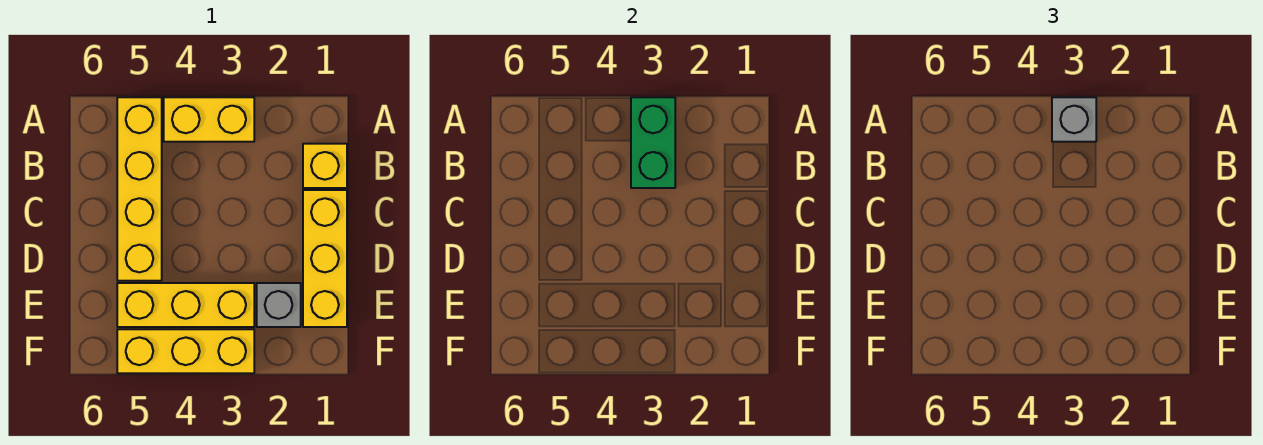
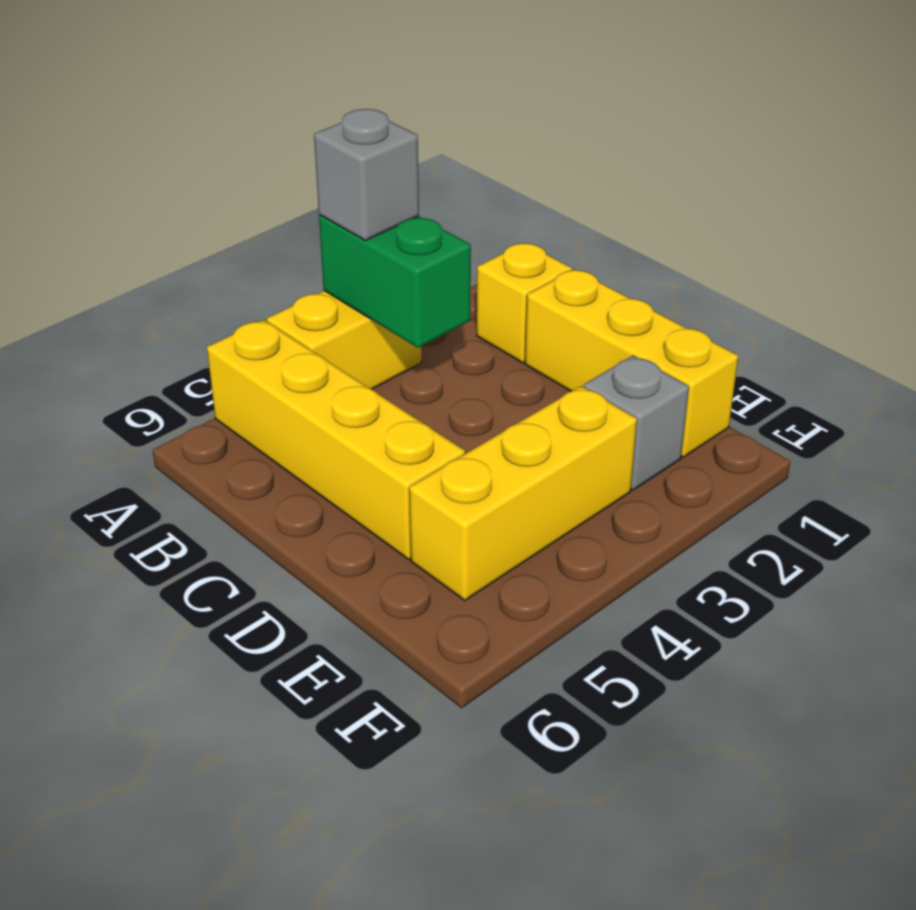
yellow 1x3 brick [117,329,254,373] -> none

